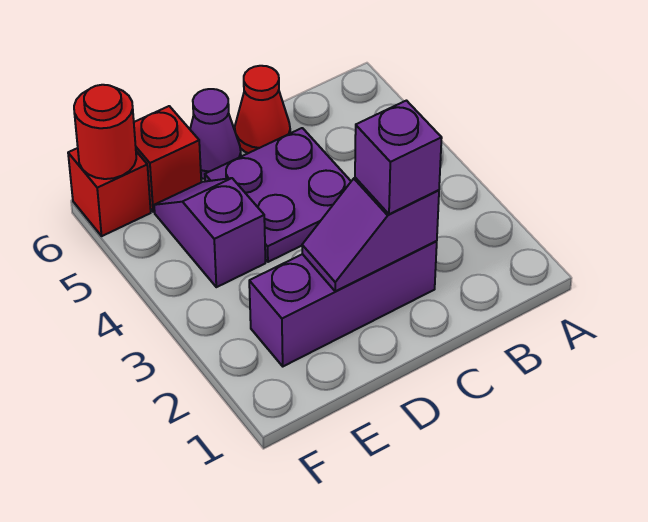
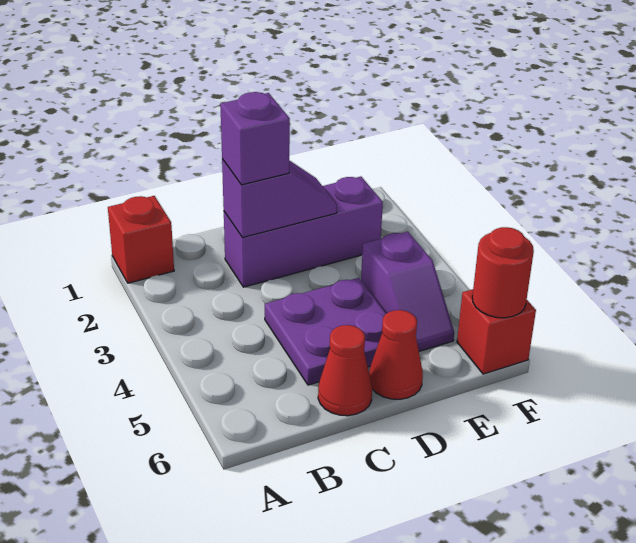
purple 1x1 cone [190,89,241,179] -> red 1x1 cone [369,310,423,399]
red 1x1 brick [134,106,201,212] -> red 1x1 brick moved to [108,196,174,283]

